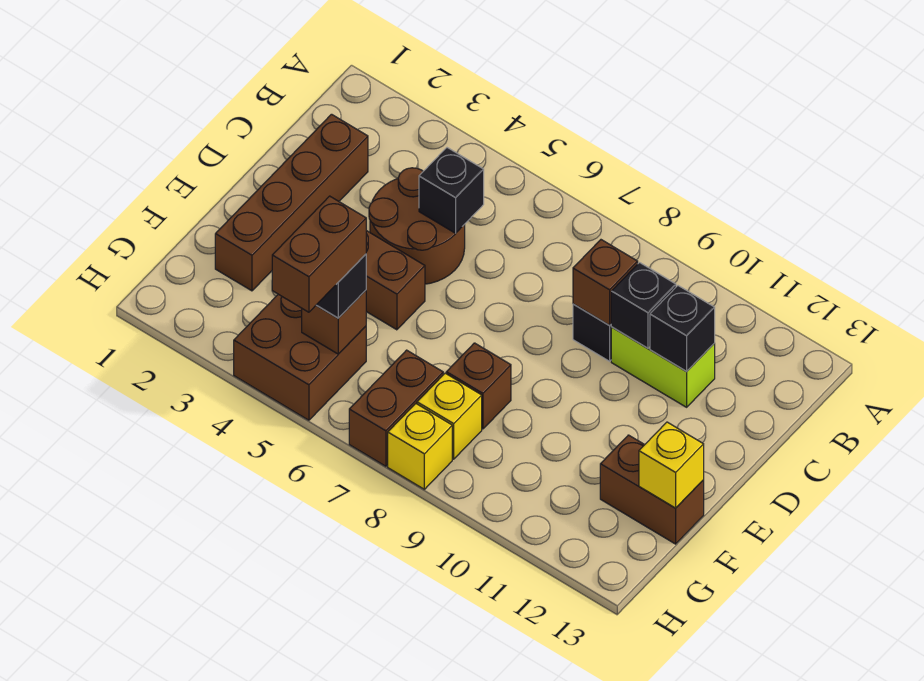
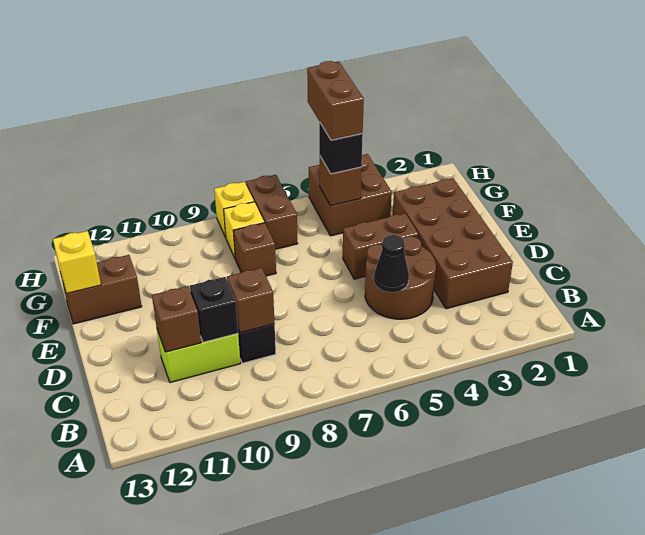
brown 1x4 brick [215,114,368,291] -> brown 2x4 brick [393,178,513,309]
black 1x1 brick [419,148,484,233] -> black 1x1 cone [374,235,409,292]
black 1x1 brick [650,286,715,372] -> brown 1x1 brick [152,286,201,352]

